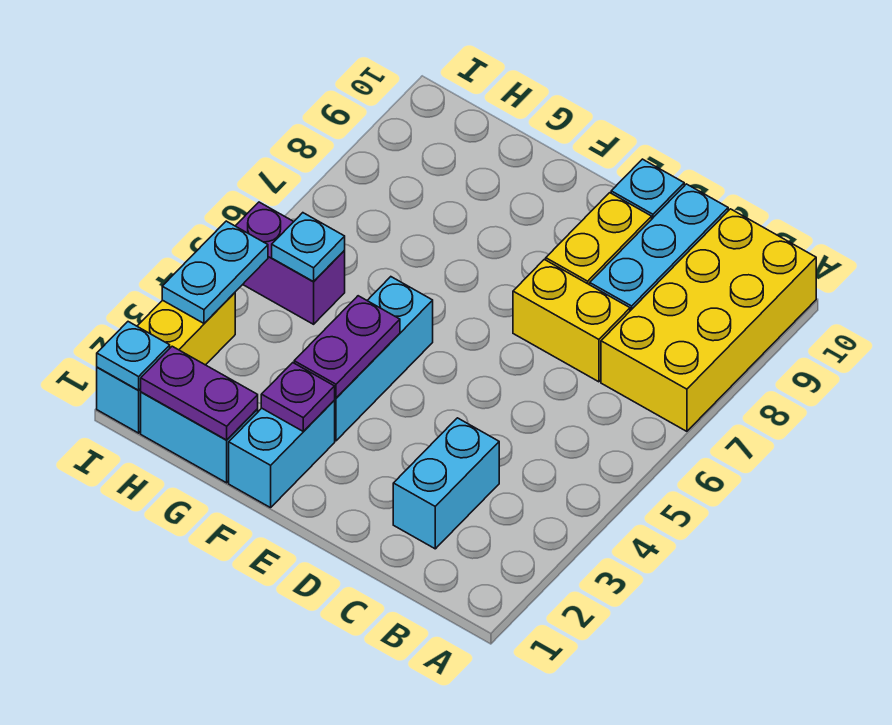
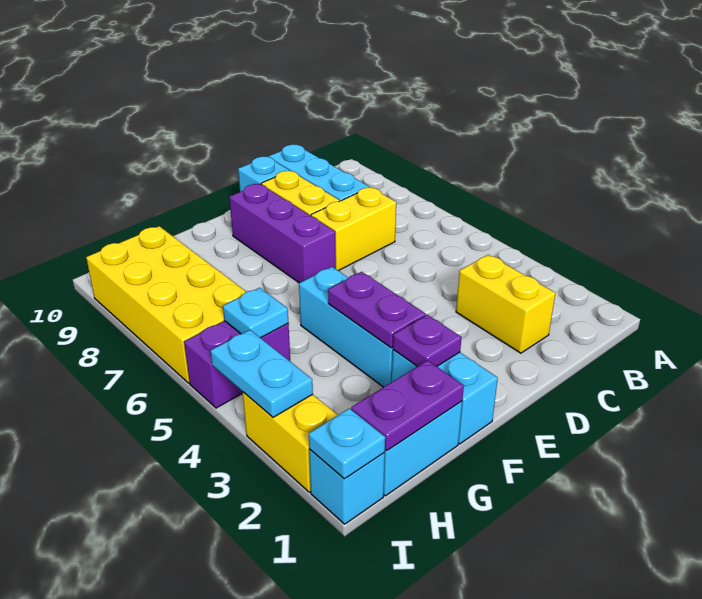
yellow 2x4 brick [601,209,816,431] -> yellow 2x4 brick moved to [86,226,246,383]
cyan 1x2 brick [393,418,499,549] -> yellow 1x2 brick [456,255,555,353]
none -> purple 1x3 brick [229,184,336,283]

